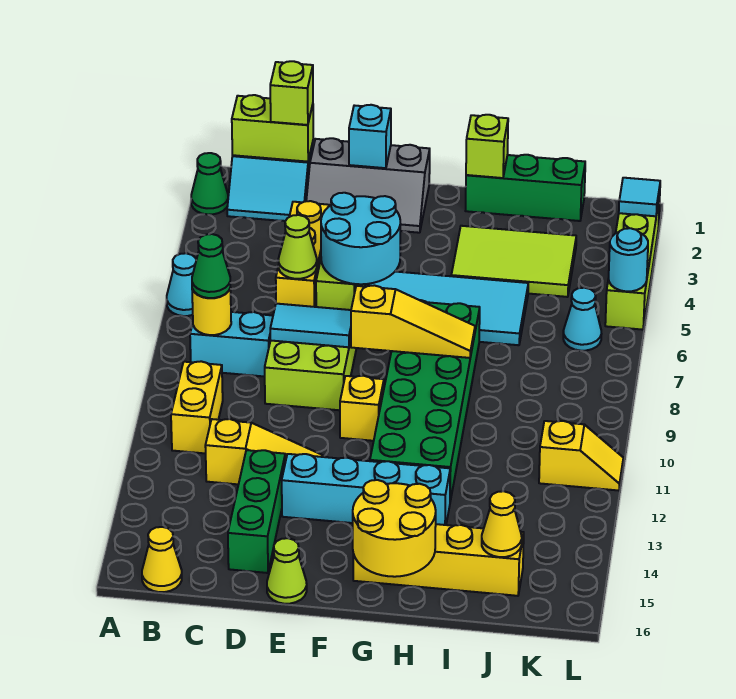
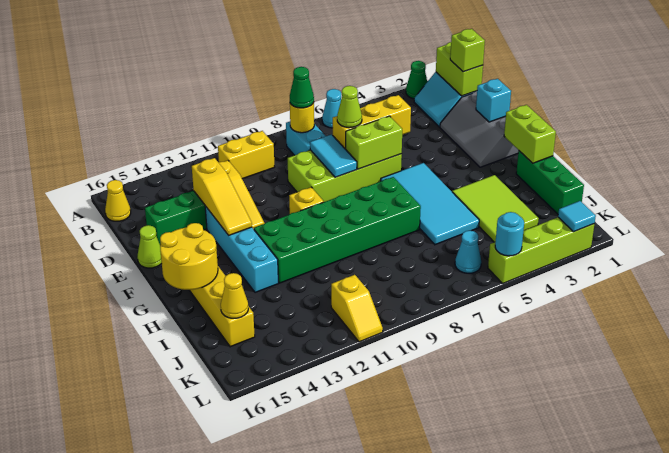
cyan 2x2 round brick [321,193,400,284] -> none
yellow 1x3 slope [351,285,475,358] -> yellow 1x3 slope moved to [192,158,252,235]
lime 1x1 brick [466,115,508,178] -> lime 1x2 brick [504,105,556,163]

